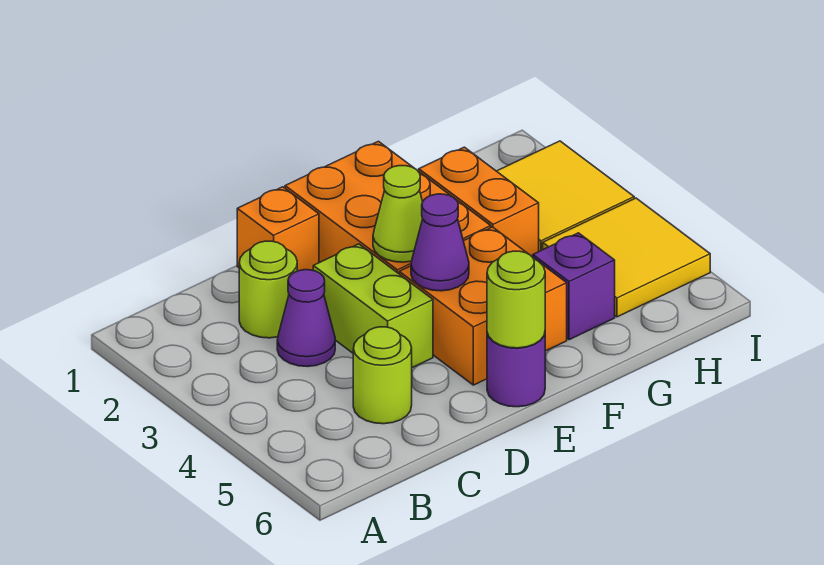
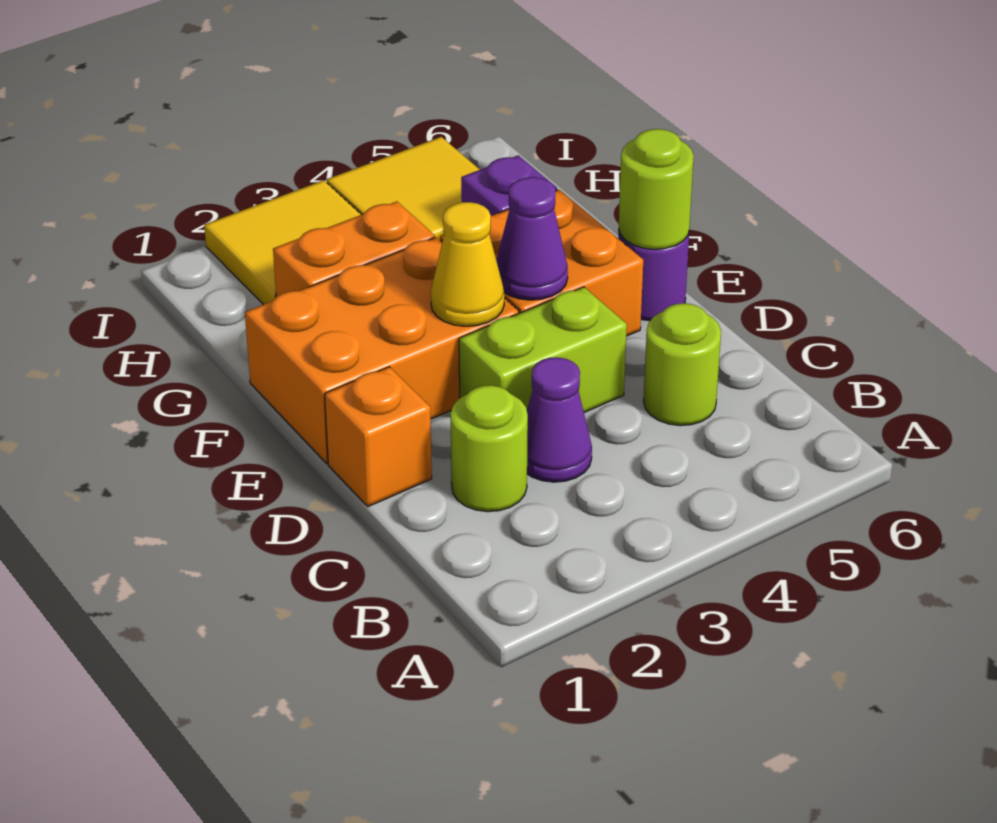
lime 1x1 cone [373,166,423,262] -> yellow 1x1 cone [431,202,504,326]

